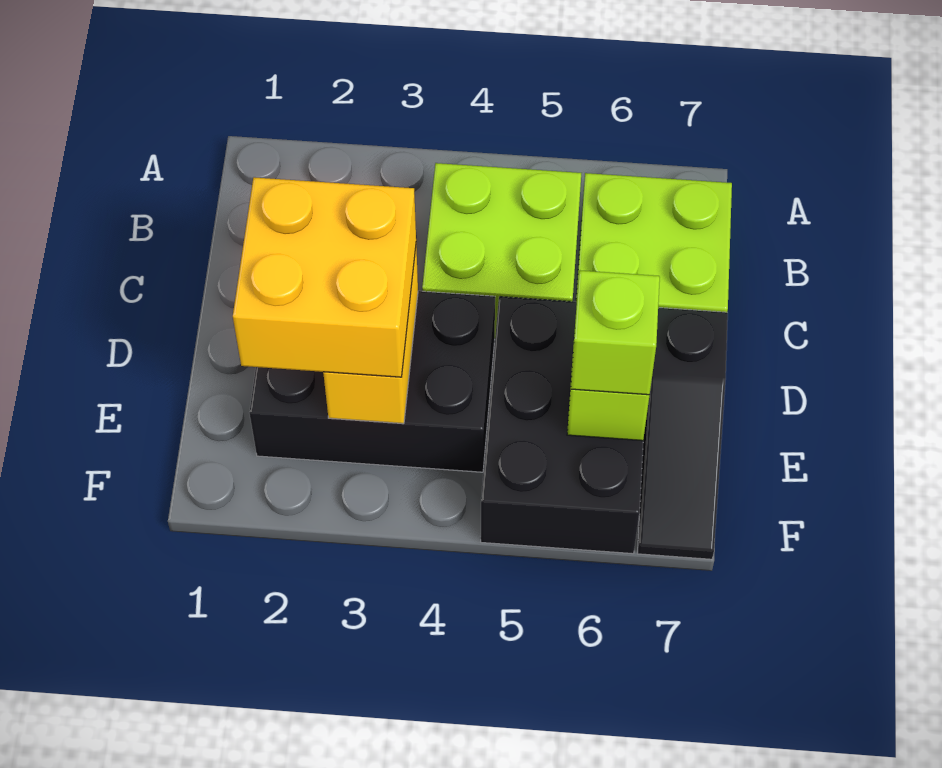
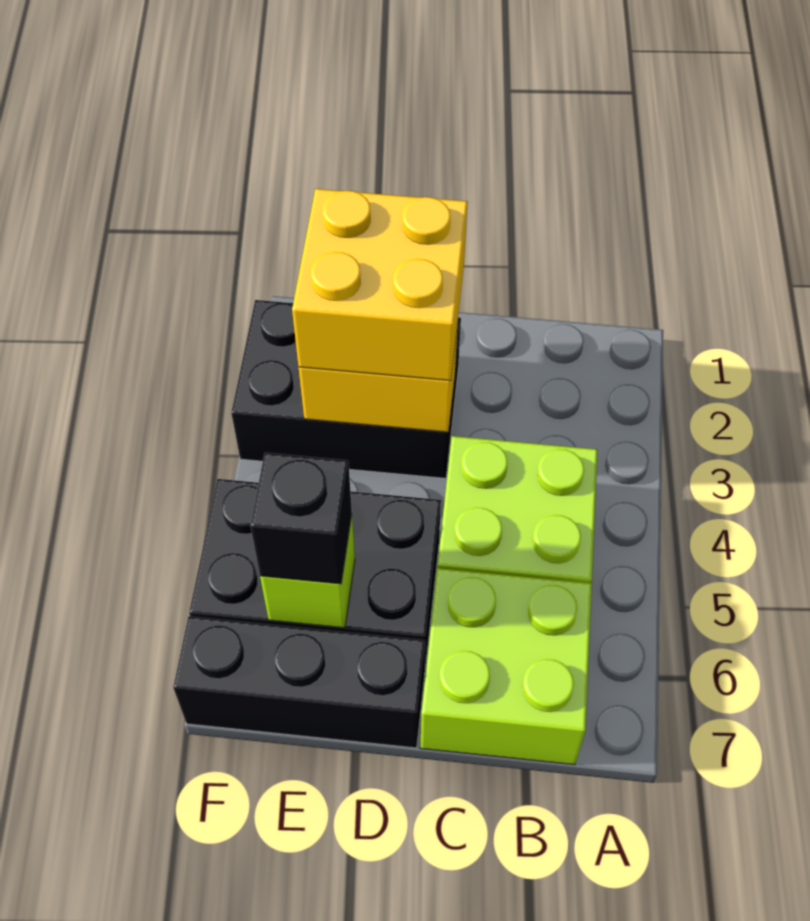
black 2x3 brick [249,291,495,472] -> black 2x3 brick turned to [231,300,461,478]
black 1x3 slope [638,308,728,559] -> black 1x3 brick [173,616,425,748]
lime 1x1 brick [571,271,660,395] -> black 1x1 brick [250,453,352,584]

